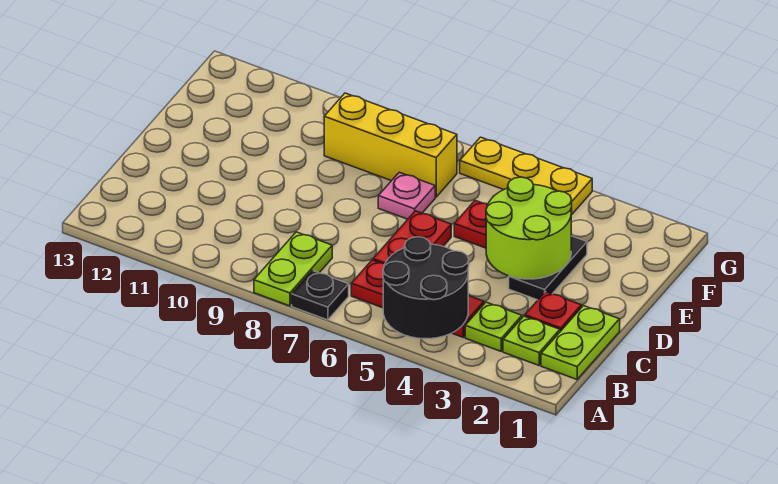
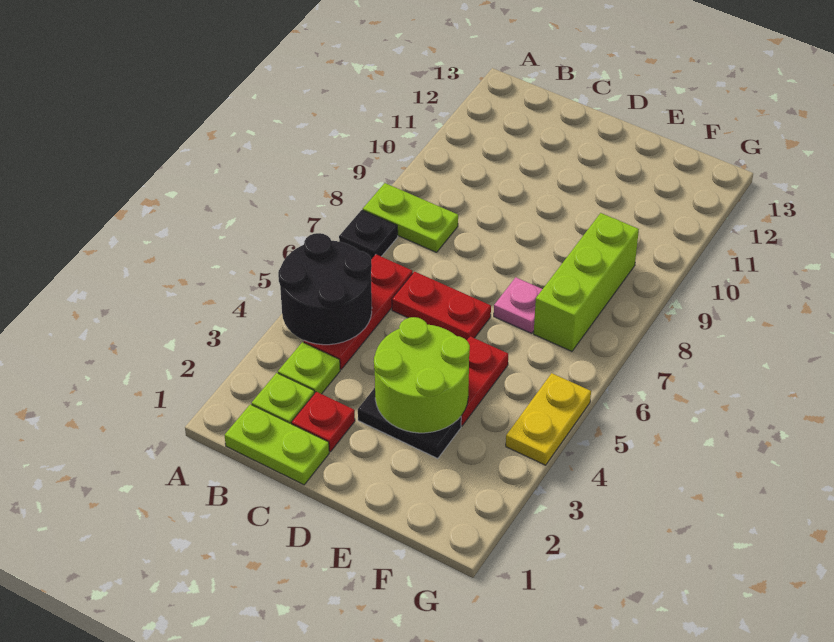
yellow 1x3 brick [324,93,457,197] -> lime 1x3 brick [534,213,639,351]
yellow 1x3 plate [460,137,592,215] -> yellow 1x2 plate [506,373,591,465]

